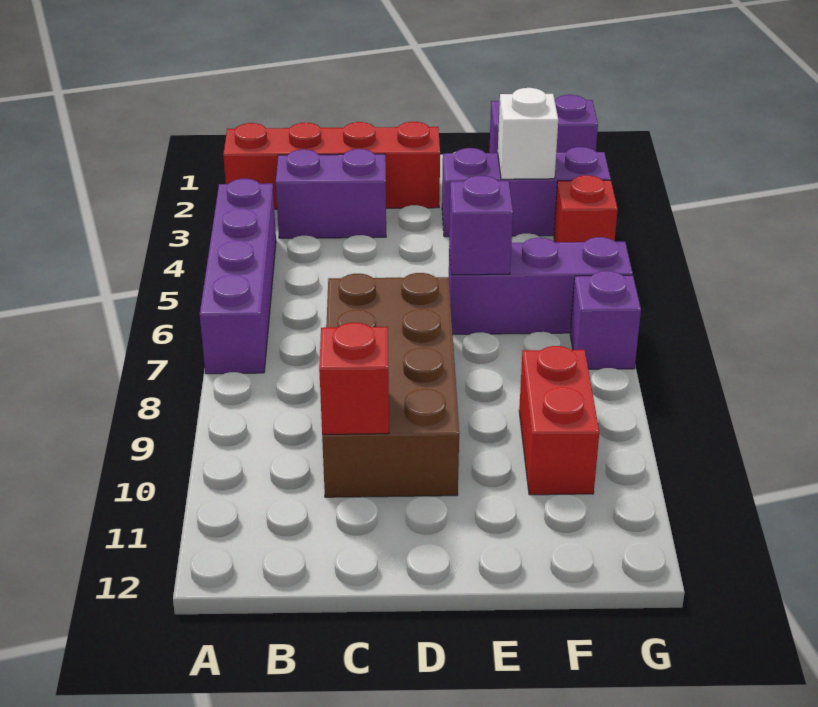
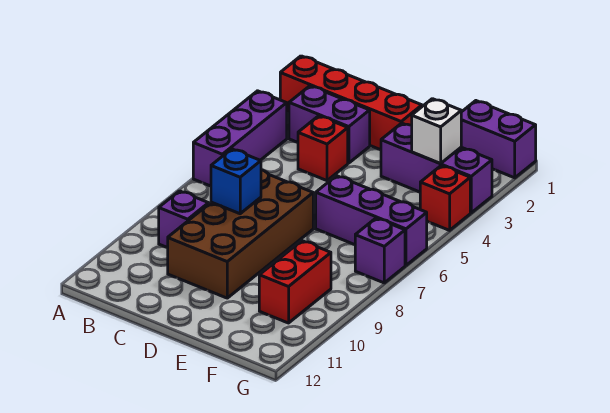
purple 1x4 brick [200,179,276,374] -> purple 1x3 brick [193,91,287,186]
none -> blue 1x1 brick [211,149,261,214]
red 1x1 brick [319,323,389,434] -> red 1x1 brick moved to [298,116,348,181]
purple 1x1 brick [449,176,513,275] -> purple 1x1 brick moved to [159,191,209,248]

